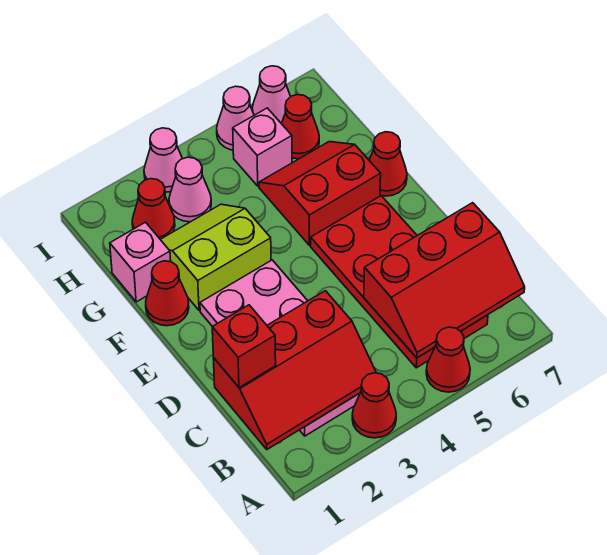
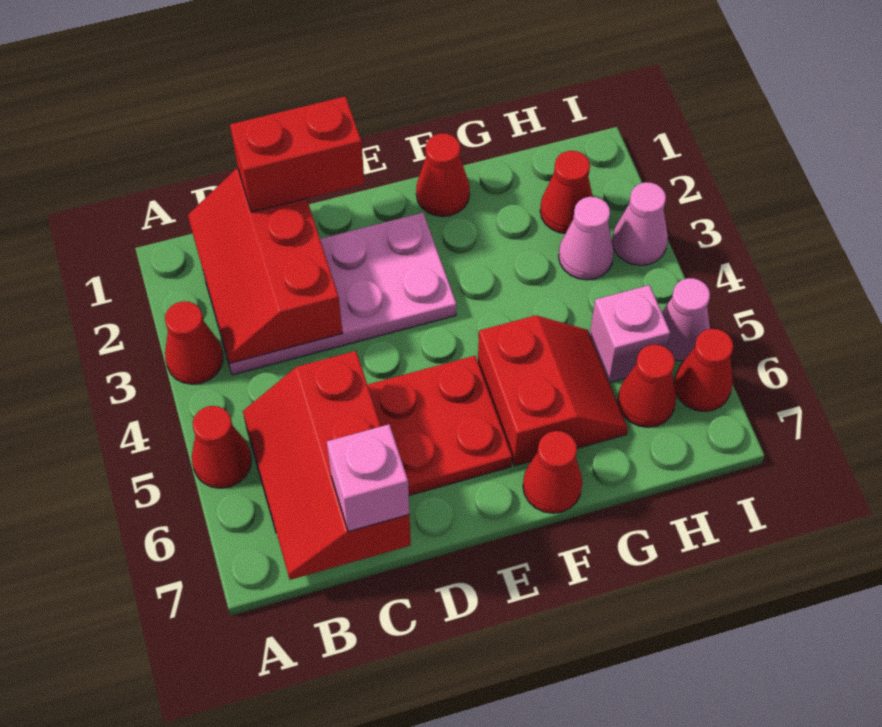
red 1x1 brick [212,305,276,387] -> red 1x2 brick [230,96,365,212]
lime 2x2 slope [160,204,271,311] -> none
pink 1x1 brick [110,222,171,302] -> pink 1x1 brick moved to [327,424,409,532]
pink 1x1 cone [252,66,291,123] -> red 1x1 cone [674,329,733,411]

